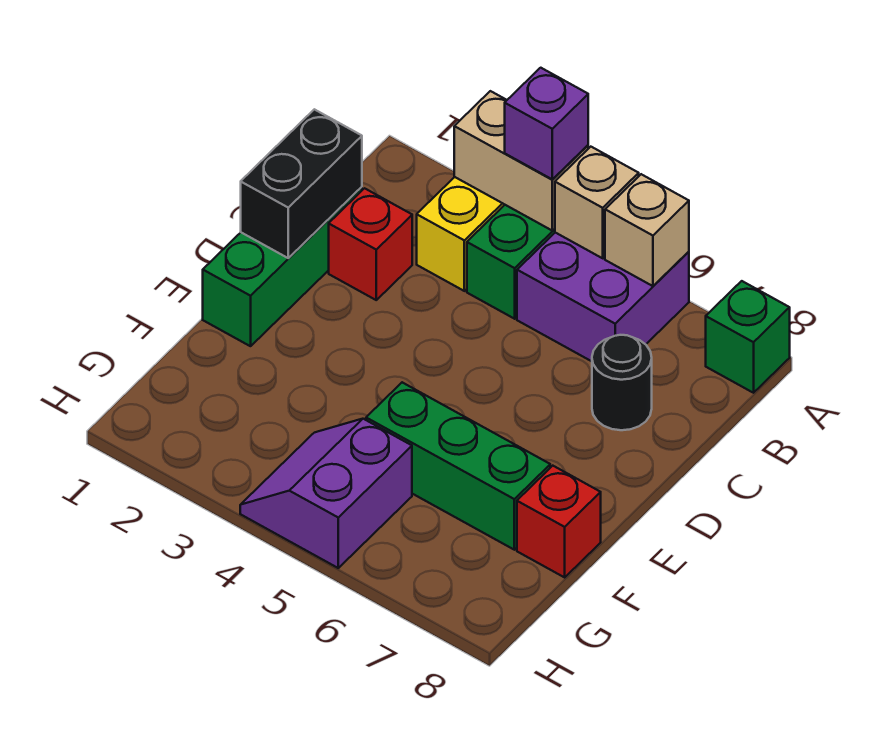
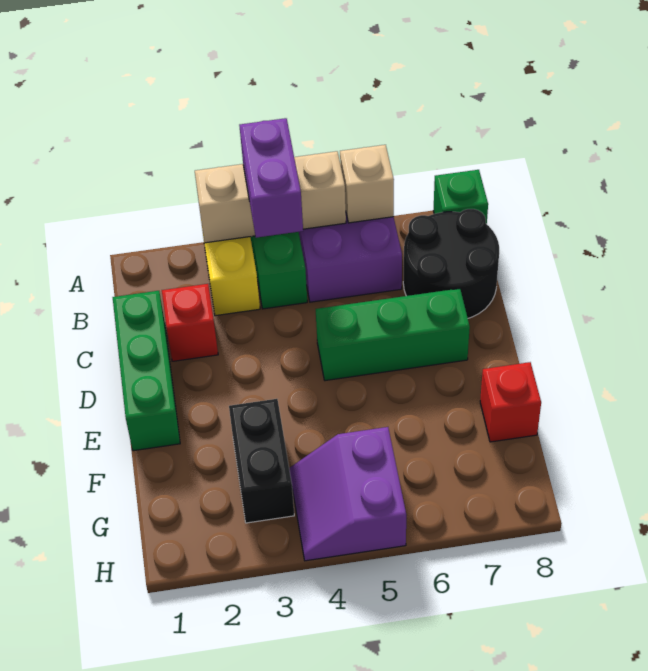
purple 1x1 brick [505,68,588,179] -> purple 1x2 brick [239,118,303,238]
black 1x2 brick [241,109,362,258] -> black 1x2 brick moved to [229,399,294,523]
black 1x1 round brick [592,335,652,430] -> black 2x2 round brick [403,209,499,318]
green 1x3 brick [366,382,550,550] -> green 1x3 brick moved to [316,288,470,381]

